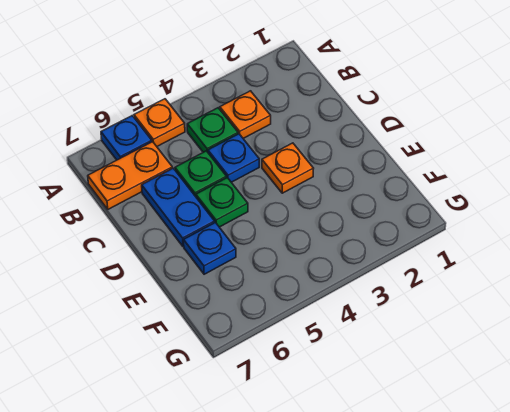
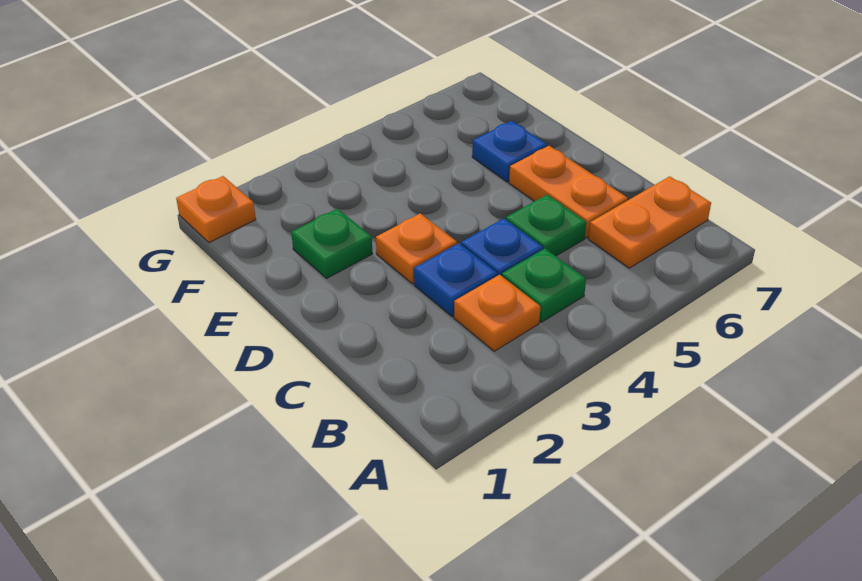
orange 1x1 plate [134,99,185,146] -> orange 1x1 plate moved to [176,176,256,242]
blue 1x1 plate [101,116,152,160] -> blue 1x1 plate moved to [414,243,498,317]
blue 1x2 plate [142,168,215,246] -> orange 1x2 plate [509,146,628,238]
green 1x1 plate [196,178,248,227] -> green 1x1 plate moved to [291,209,372,278]

